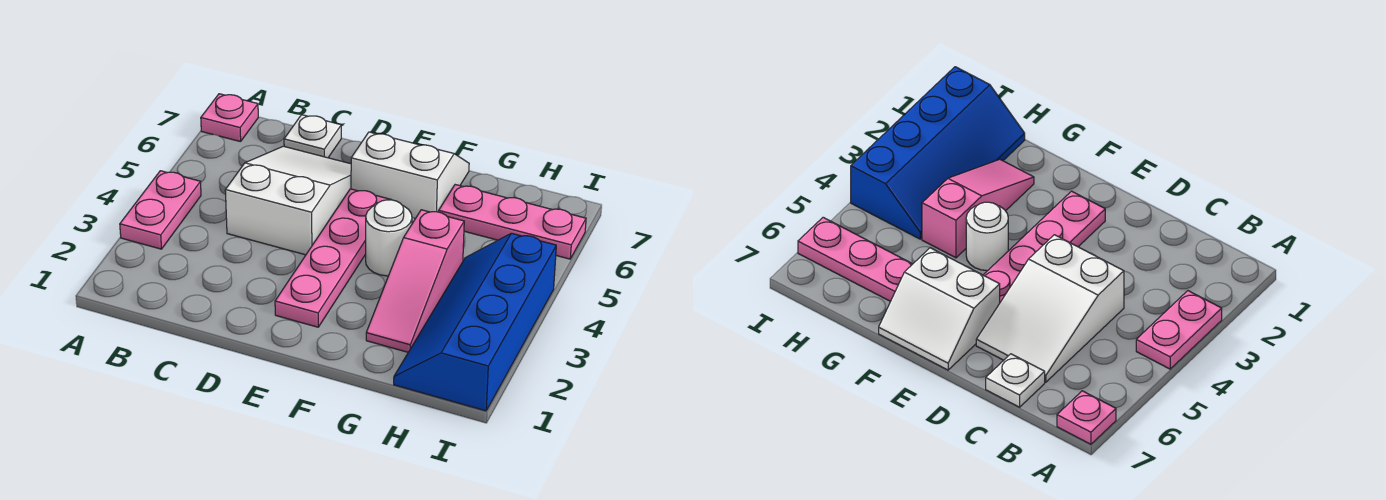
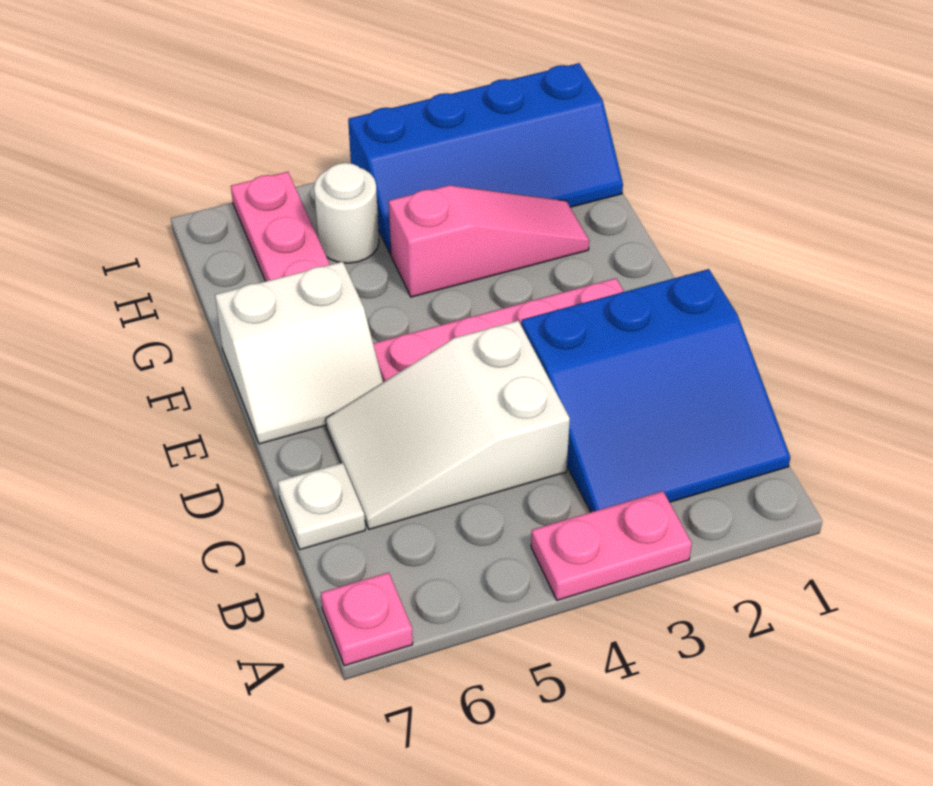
none -> blue 3x3 slope [521,269,790,512]
white 2x2 slope [351,132,469,219] -> white 2x2 slope turned to [215,262,383,444]
white 1x1 round brick [366,200,412,276] -> white 1x1 round brick moved to [314,163,379,263]

